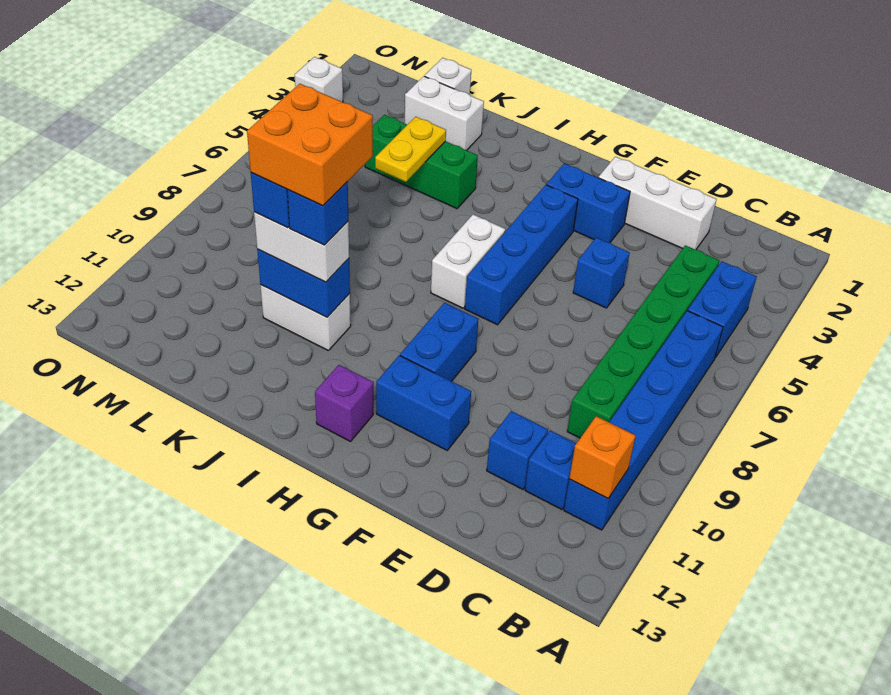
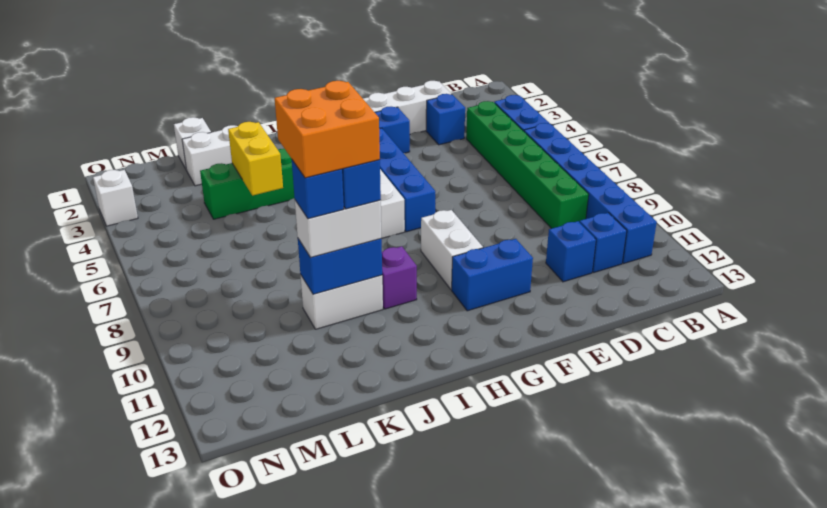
orange 1x1 brick [569,416,636,498] -> none
blue 1x1 brick [573,238,630,308] -> blue 1x1 brick moved to [426,94,465,145]
blue 1x2 brick [400,303,478,381] -> white 1x2 brick [421,210,483,290]
purple 1x1 brick [315,365,373,442] -> purple 1x1 brick moved to [382,246,417,309]
yellow 1x2 plate [375,117,446,182] -> yellow 1x2 brick [228,122,283,196]

